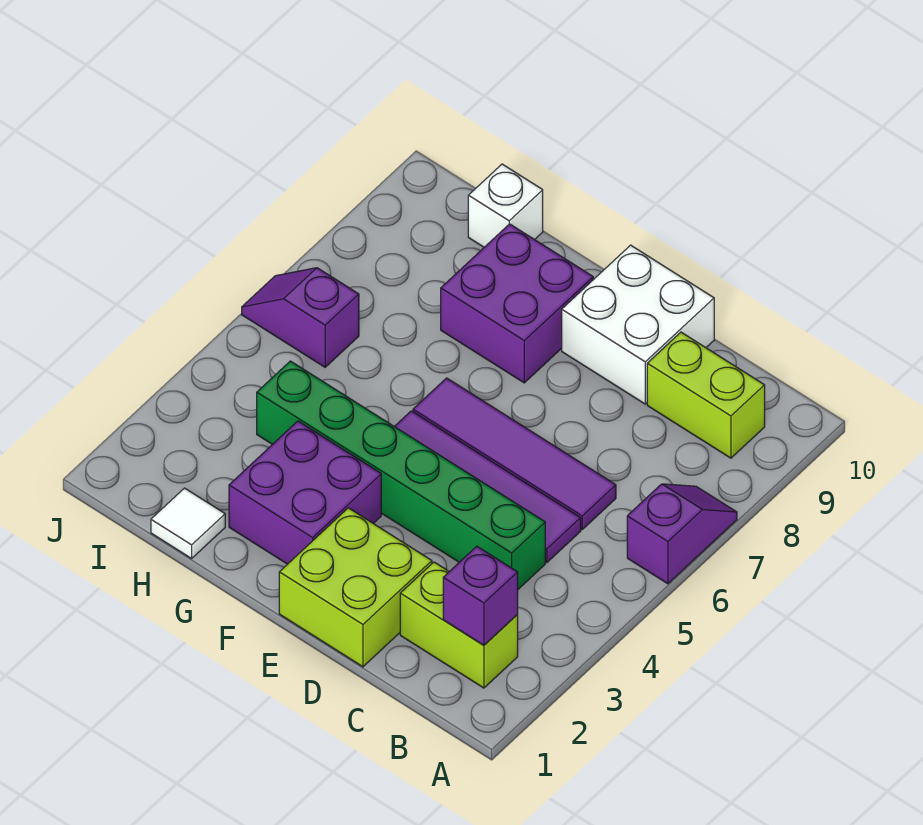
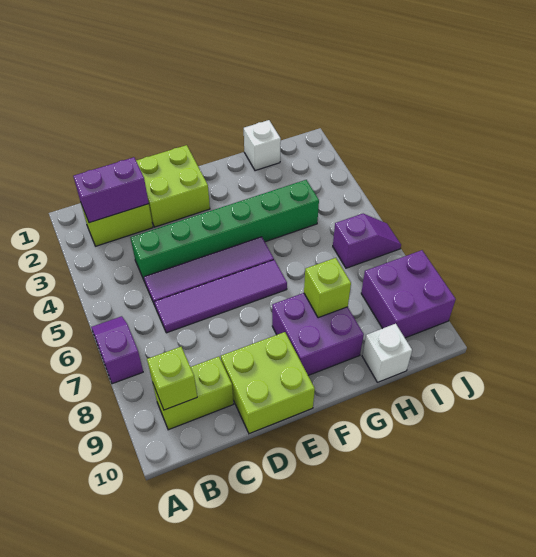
purple 1x2 slope [627,484,737,584] -> purple 1x2 slope turned to [91,316,143,384]
purple 1x1 brick [443,546,518,645] -> purple 1x2 brick [73,157,149,223]
none -> lime 1x1 brick [147,347,197,410]
white 2x2 brick [562,245,714,404] -> lime 2x2 brick [221,332,315,434]
purple 2x2 brick [229,421,381,564] -> purple 2x2 brick moved to [361,250,456,338]
none -> lime 1x1 brick [304,258,351,318]
white 1x1 tile [151,488,225,559] -> white 1x1 brick [244,120,281,171]

